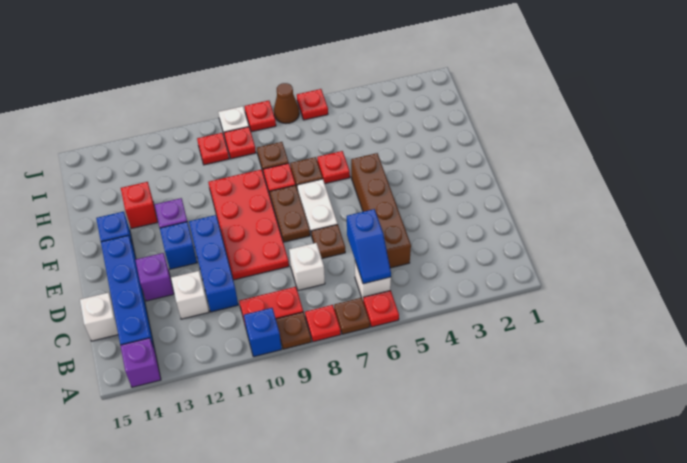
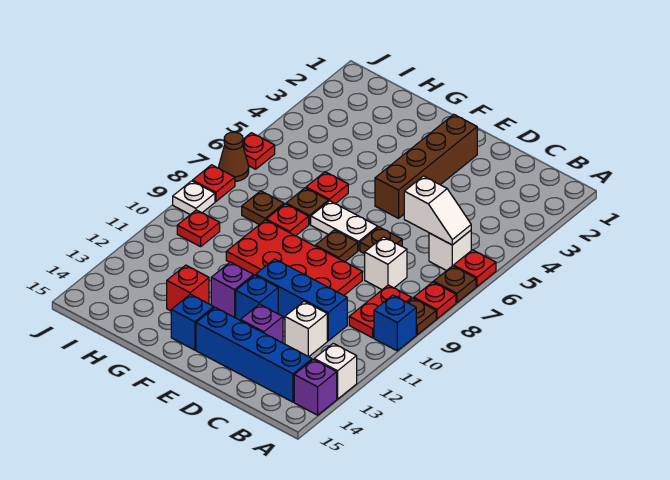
blue 1x2 slope [347,209,391,284] -> white 1x2 slope [404,176,471,245]
brown 1x4 brick [351,153,411,268] -> brown 1x4 brick turned to [375,114,477,218]
white 1x1 brick [80,292,118,341] -> white 1x1 brick moved to [314,343,357,399]
brown 1x2 plate [270,185,310,242] -> brown 1x1 plate [315,230,358,262]
red 1x1 plate [224,127,256,159] -> none

